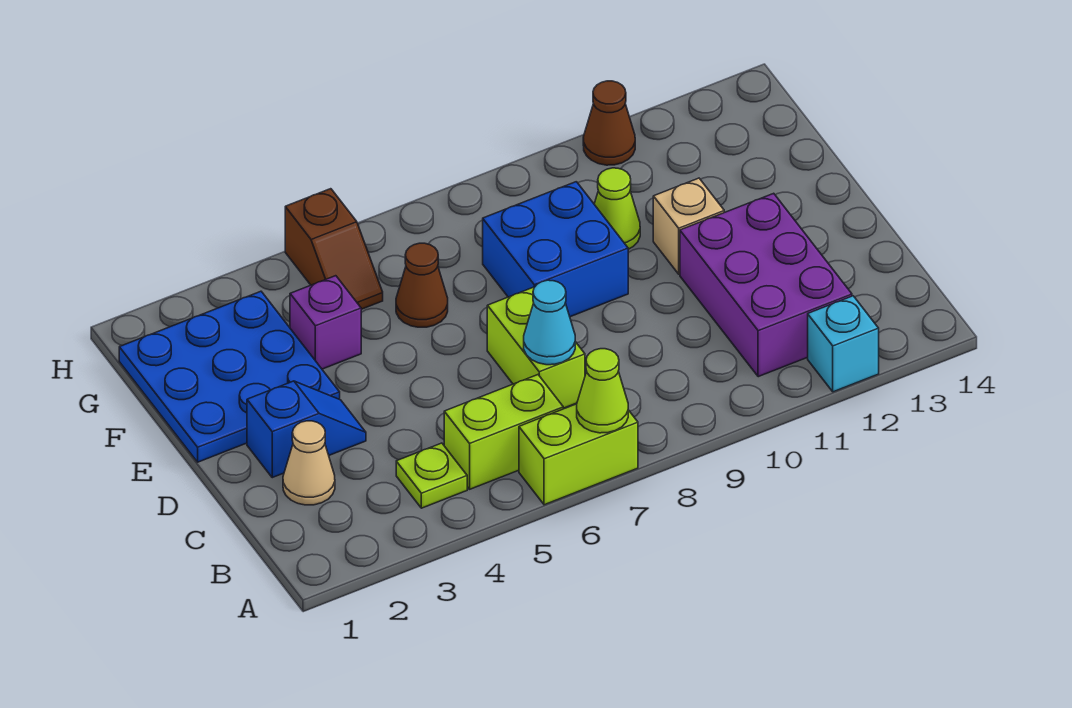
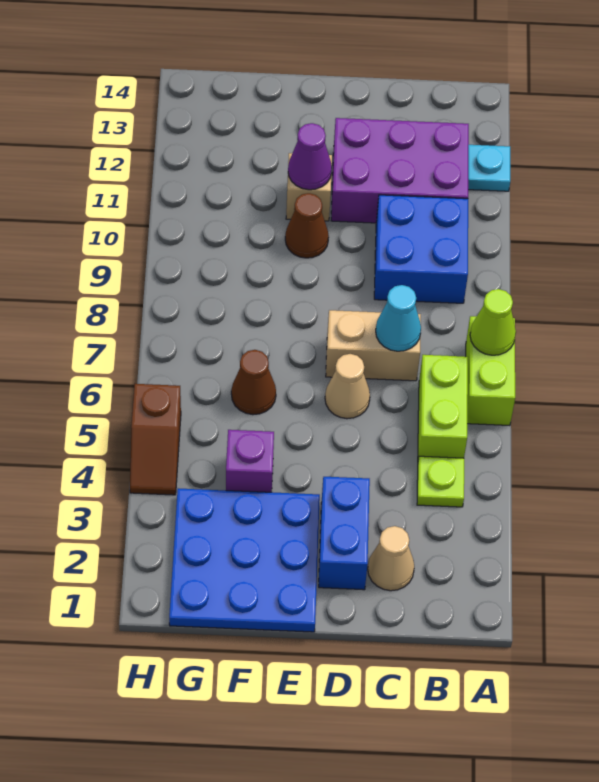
cyan 1x1 brick [808,296,879,392] -> cyan 1x1 plate [468,145,510,191]
lime 1x2 brick [487,288,585,408] -> tan 1x2 brick [326,310,421,381]
blue 1x2 slope [247,381,366,478] -> blue 1x2 brick [319,477,370,590]
none -> tan 1x1 cone [325,354,370,419]
blue 2x2 brick [483,182,628,317] -> blue 2x2 brick moved to [374,195,468,303]
none -> purple 1x1 cone [288,123,332,190]
lime 1x1 cone [594,168,640,249] -> none
brown 1x2 slope [285,189,383,309] -> brown 1x2 slope turned to [130,384,181,495]
brown 1x1 cone [583,81,635,165] -> brown 1x1 cone moved to [285,193,329,258]

